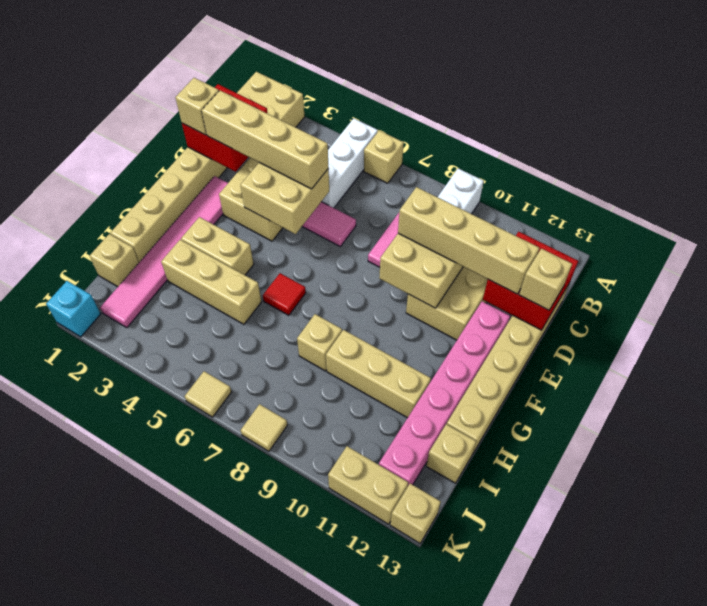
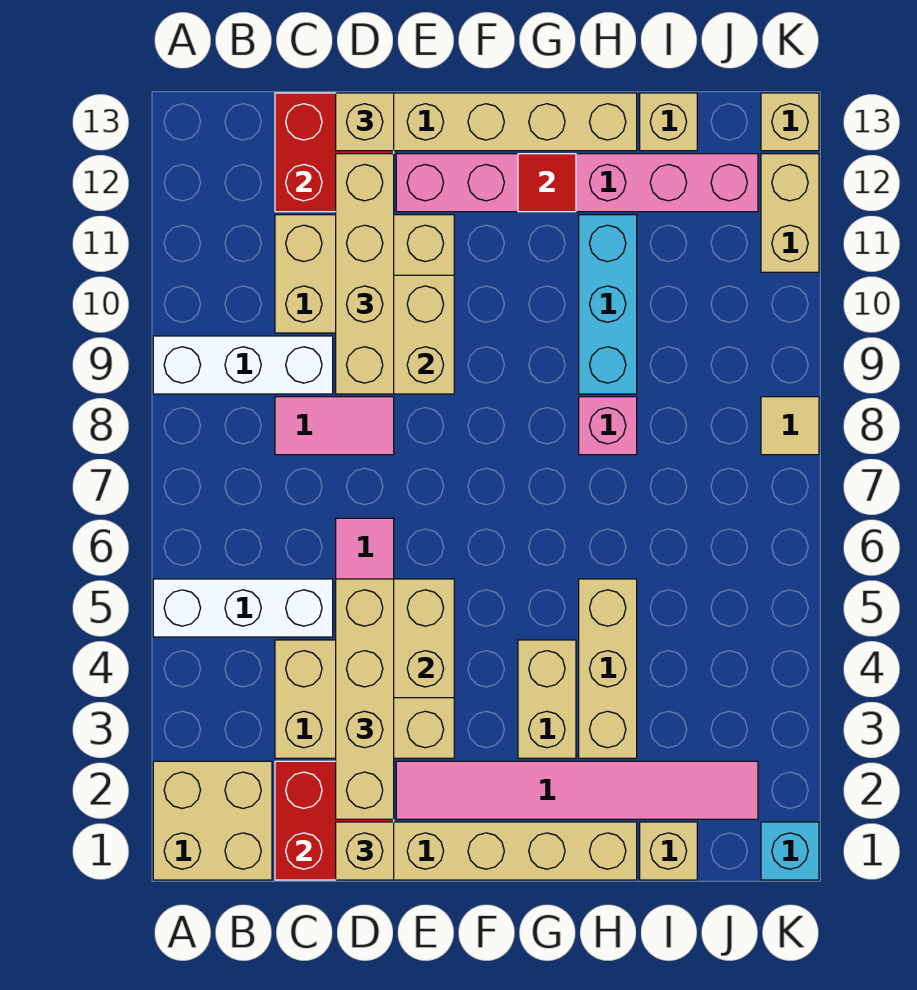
tan 1x1 brick [364,131,404,183] -> none
red 1x1 tile [263,273,306,315] -> red 1x1 tile moved to [518,154,576,212]
tan 1x1 brick [297,314,342,371] -> pink 1x1 brick [579,397,637,455]
tan 1x3 brick [326,330,431,418] -> cyan 1x3 brick [579,215,637,394]
tan 1x1 tile [185,371,231,417] -> none

